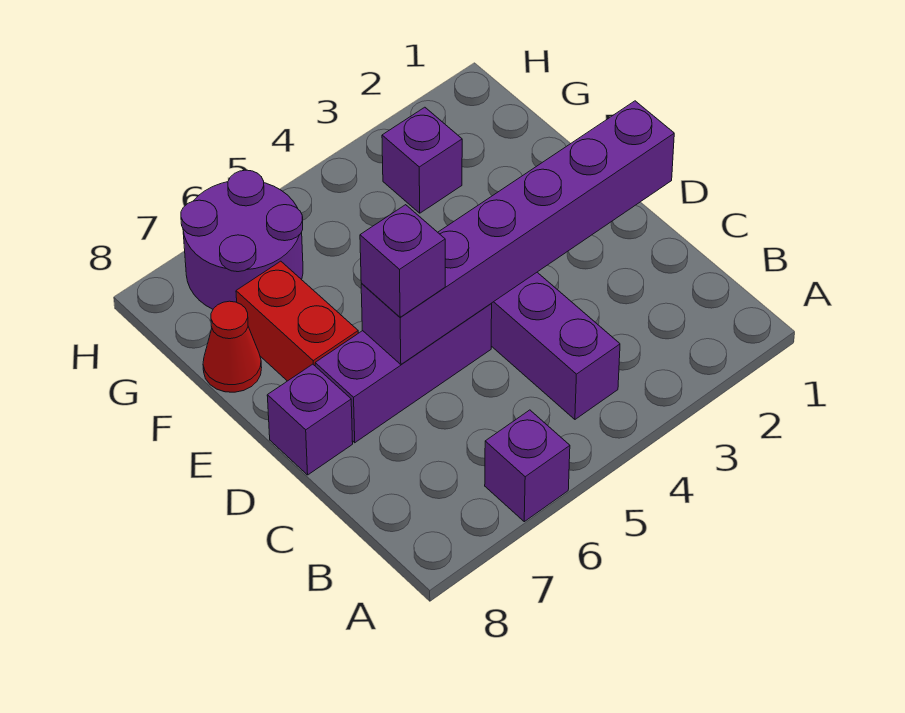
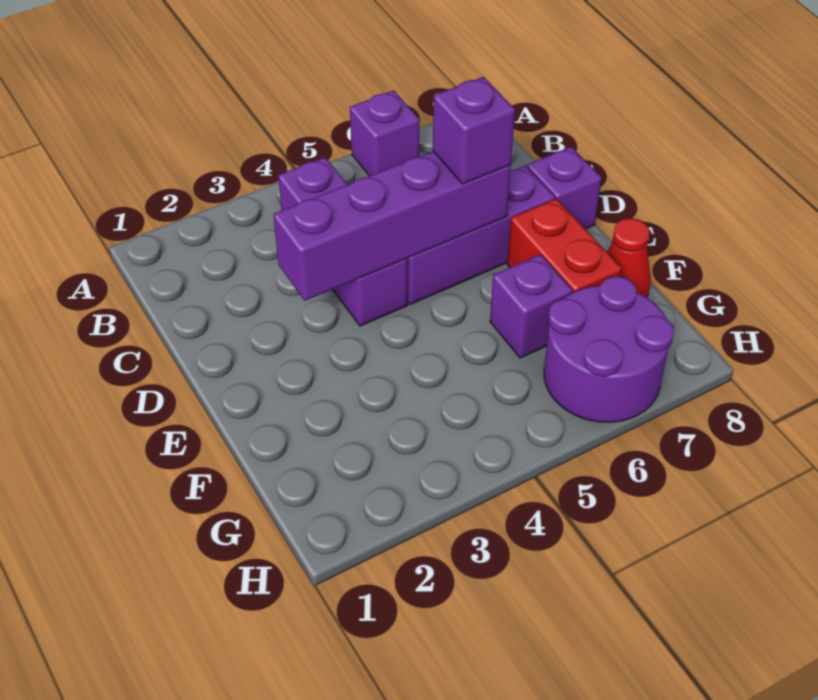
purple 1x6 brick [361,101,674,364] -> purple 1x4 brick [273,151,511,301]
purple 1x1 brick [382,107,462,213] -> purple 1x1 brick moved to [490,255,572,358]

